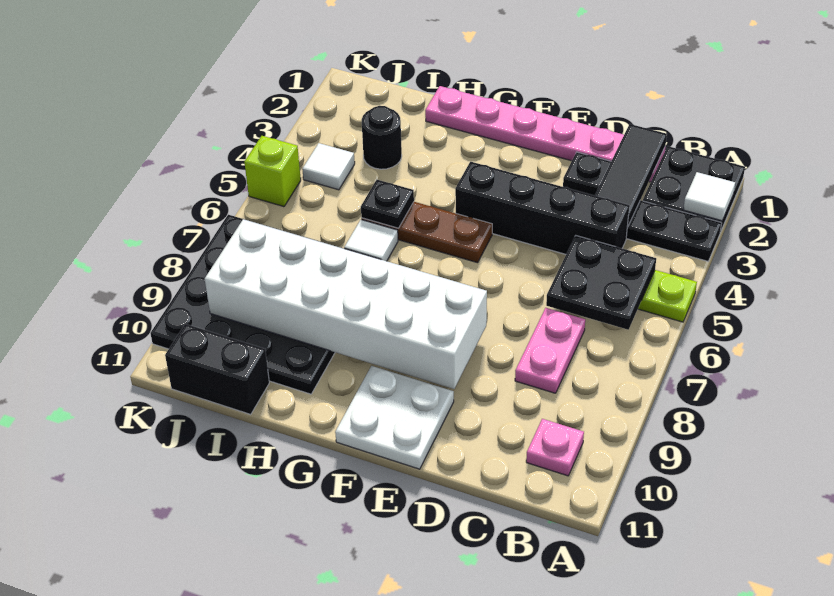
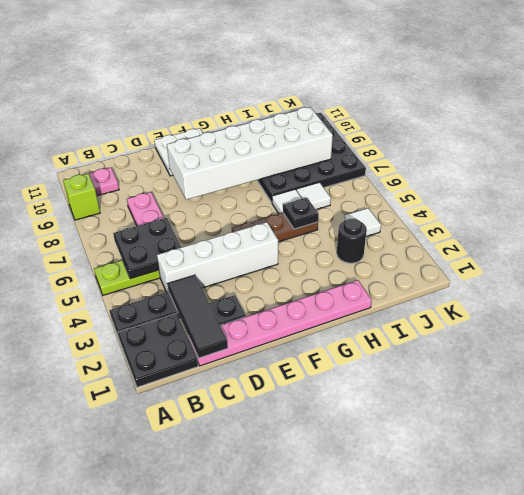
white 1x1 tile [683,172,735,221] -> white 1x1 tile moved to [297,182,331,210]
black 1x4 brick [455,162,629,254] -> white 1x4 brick [157,222,278,292]
black 1x2 brick [165,324,269,414] -> none
lime 1x1 brick [244,136,301,207] -> lime 1x1 brick moved to [63,173,100,220]

